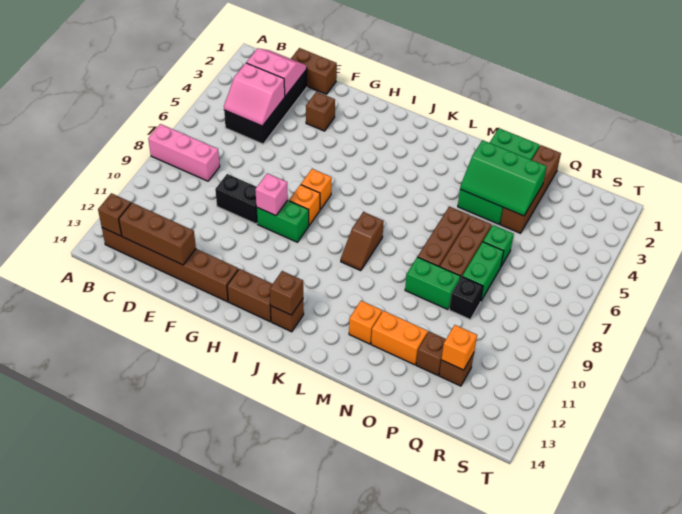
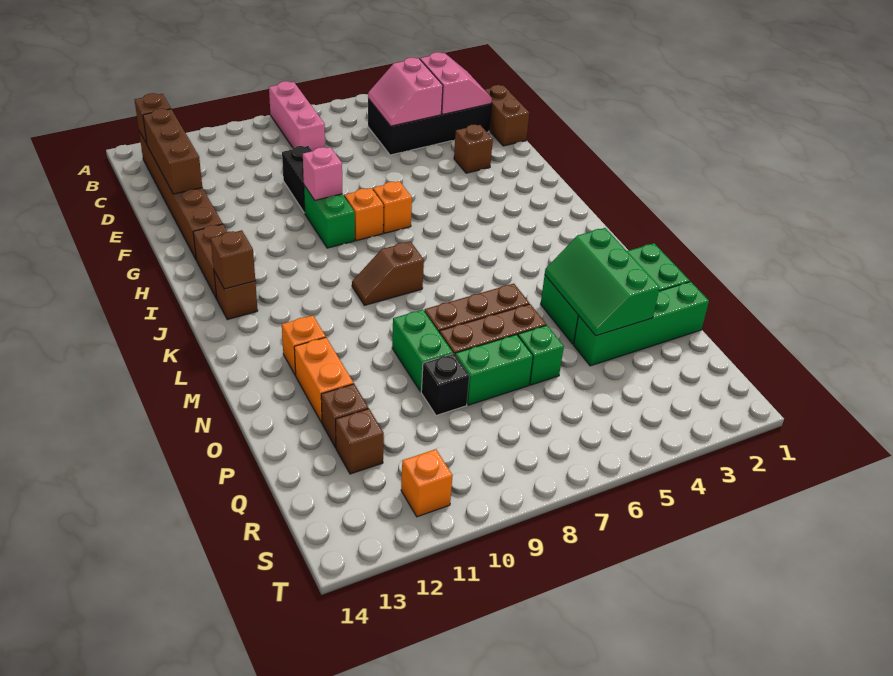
brown 1x4 brick [500,145,561,233] -> green 1x4 brick [574,282,709,366]
orange 1x1 brick [441,325,477,370] -> orange 1x1 brick moved to [401,449,453,517]

